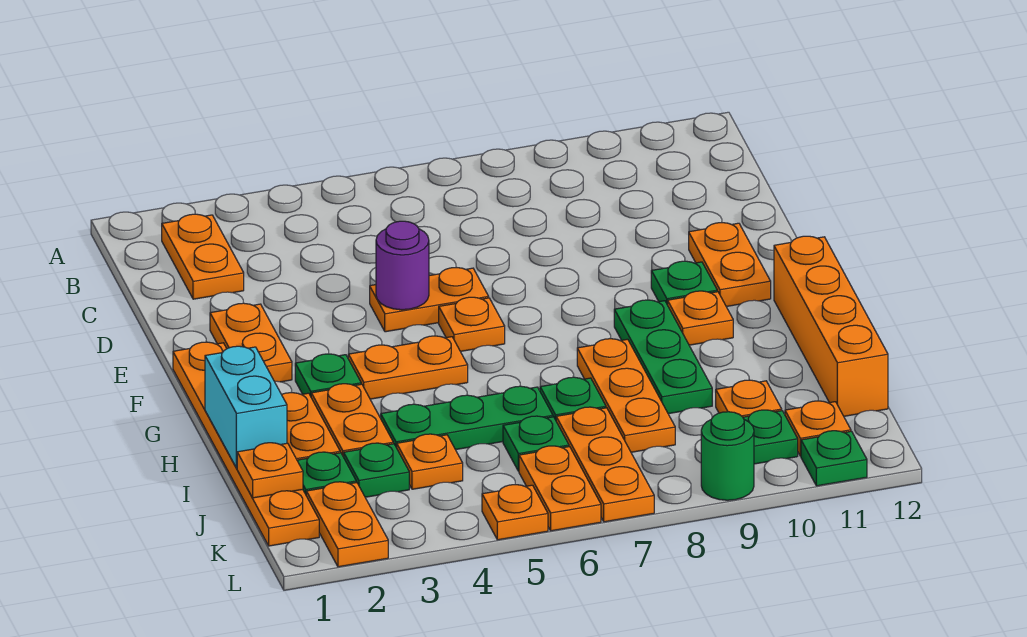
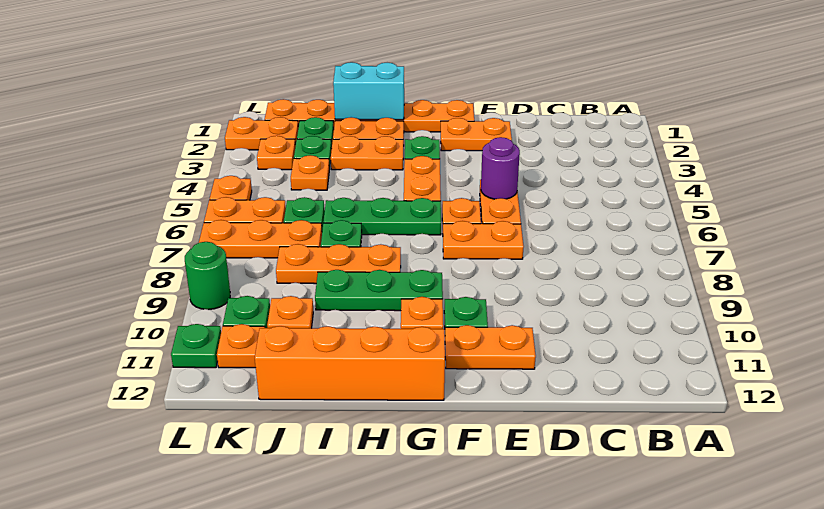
orange 1x2 plate [162,214,244,299] -> orange 1x2 plate moved to [443,221,524,259]
green 1x3 plate [381,386,553,450] -> green 1x3 plate turned to [323,198,441,235]
orange 1x1 plate [237,443,303,498] -> orange 1x1 plate moved to [257,136,295,170]

